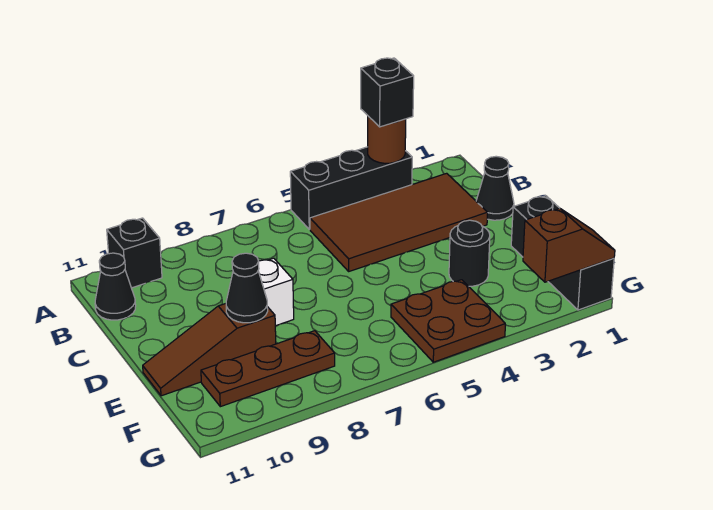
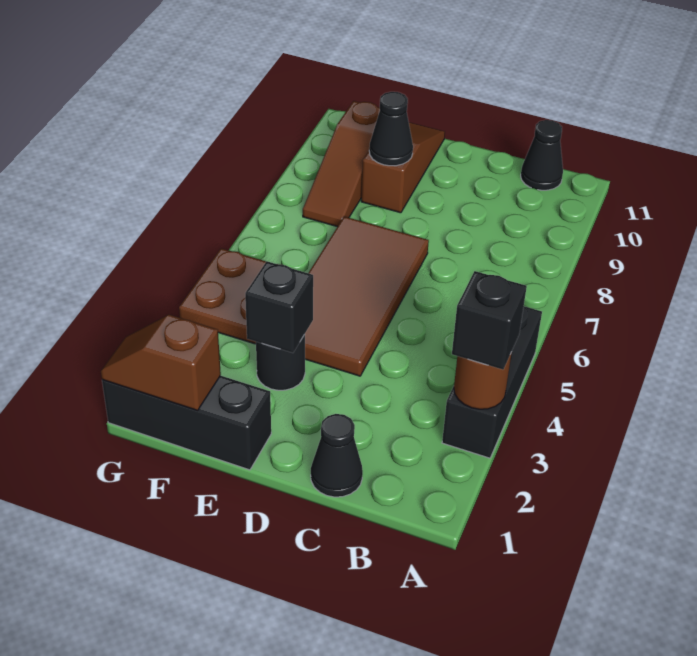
black 1x1 brick [107,218,162,288] -> black 1x1 brick moved to [245,261,313,353]
brown 2x4 tile [310,173,488,271] -> brown 2x4 tile moved to [305,217,429,376]
white 1x1 brick [258,258,294,326] -> none
brown 1x3 plate [201,331,335,407] -> brown 1x3 slope [303,101,380,227]
brown 1x2 slope [523,208,615,282] -> brown 1x2 slope turned to [101,315,221,410]

